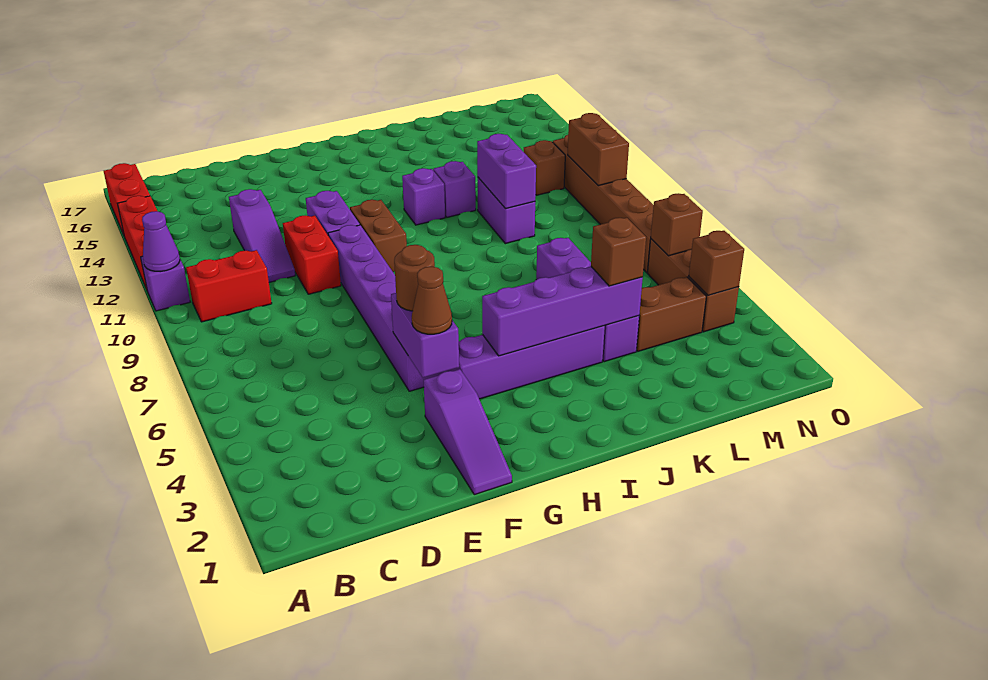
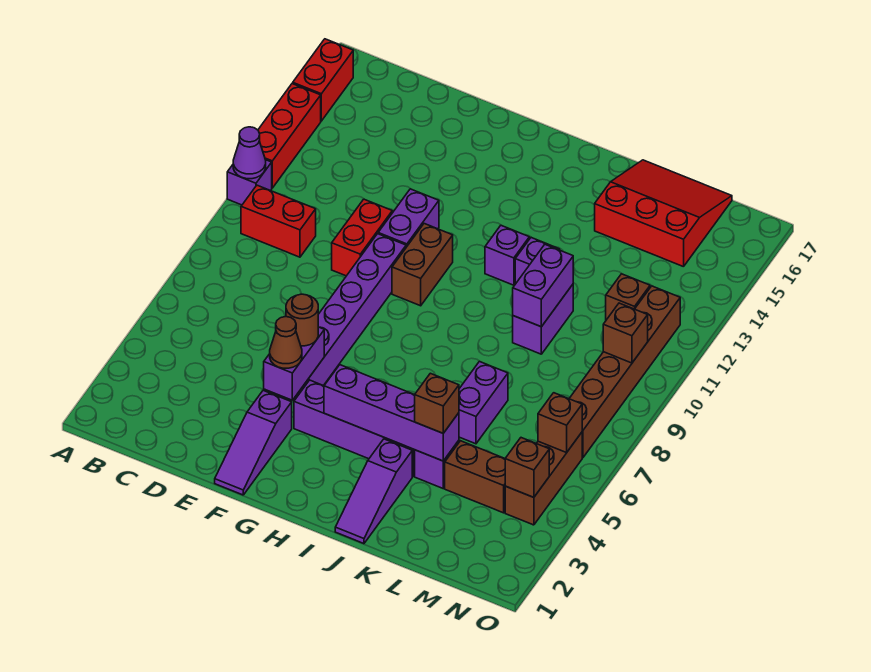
purple 1x3 slope [229,189,295,282] -> purple 1x3 slope moved to [335,439,412,544]
none -> red 3x3 slope [595,160,732,267]
brown 1x2 brick [568,113,629,186] -> brown 1x1 brick [603,303,648,363]

